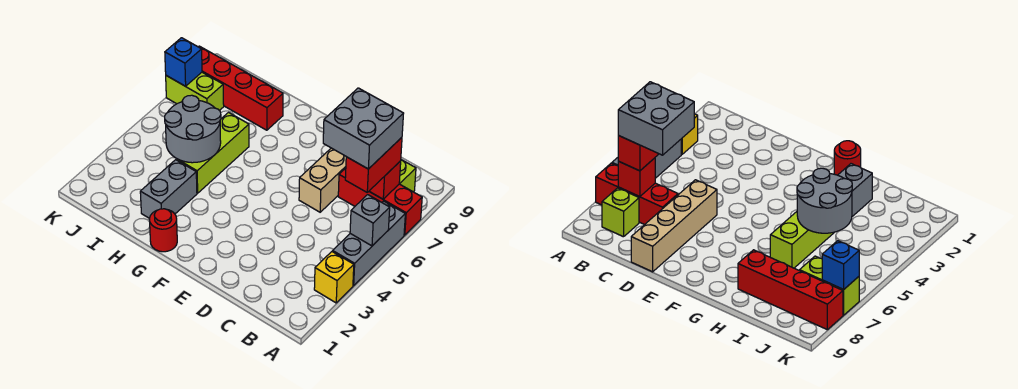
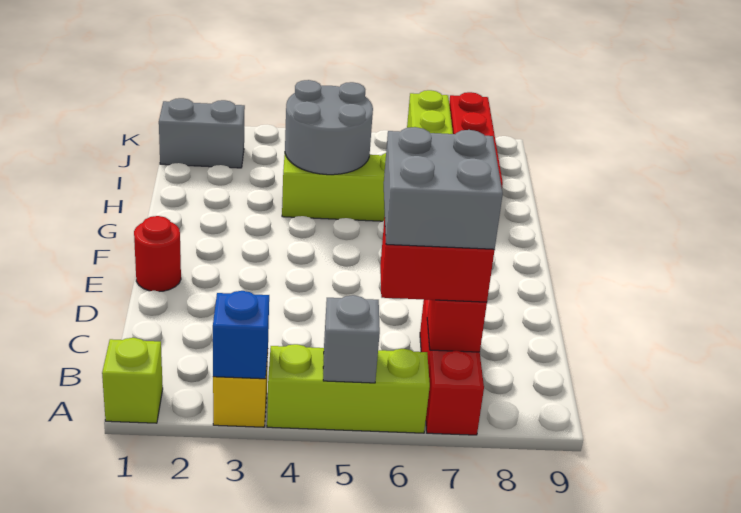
grey 1x3 brick [333,201,405,286] -> lime 1x3 brick [267,344,430,433]
lime 1x1 brick [399,160,416,192] -> lime 1x1 brick moved to [102,338,163,423]
tan 1x4 brick [299,148,346,212] -> none
red 1x1 round brick [149,209,177,252] -> red 1x1 round brick moved to [134,216,181,292]
grey 1x2 brick [140,160,197,218] -> grey 1x2 brick moved to [159,98,245,168]
blue 1x1 brick [165,38,202,86] -> blue 1x1 brick moved to [213,291,269,379]

